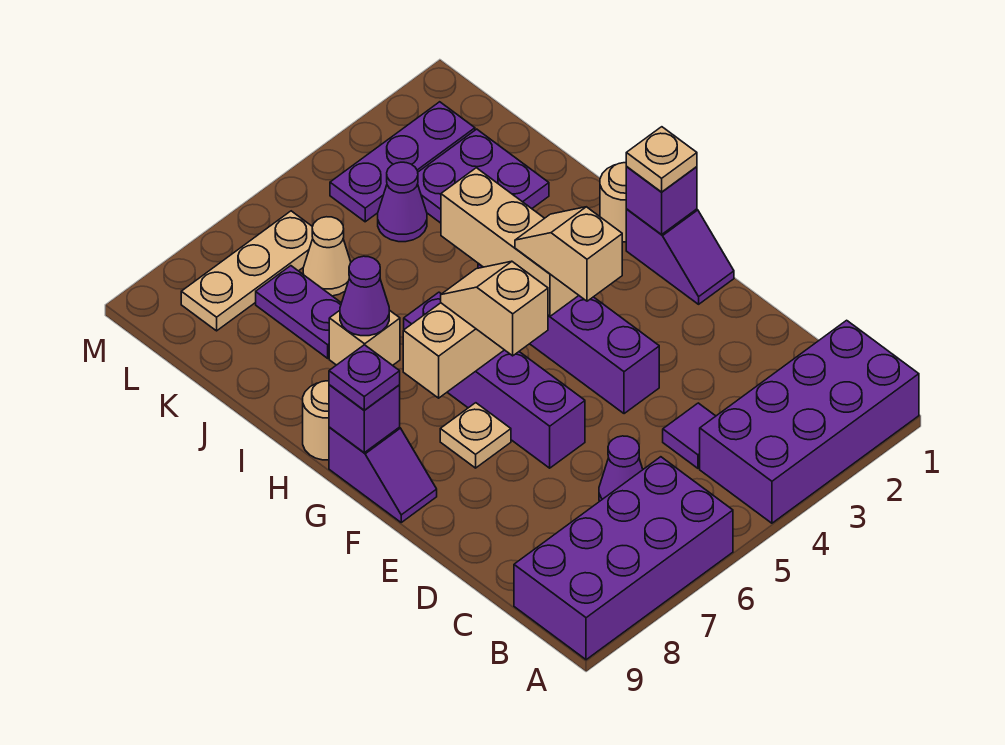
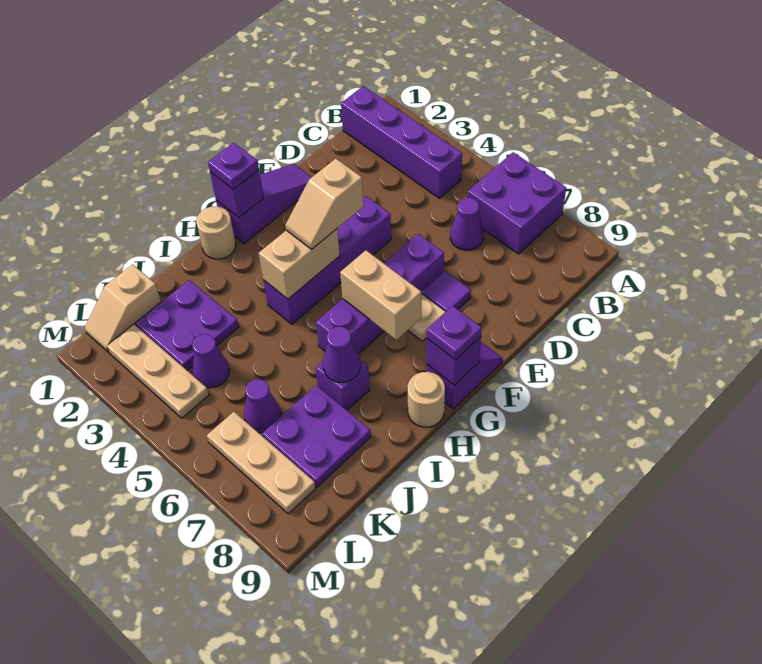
purple 2x4 brick [700,320,919,523] -> purple 1x4 brick [341,86,462,198]
purple 2x4 brick [514,457,733,660] -> purple 2x2 brick [468,152,566,254]
purple 1x1 tile [663,403,715,468] -> purple 1x1 tile moved to [422,271,471,311]
purple 1x2 slope [626,209,734,304] -> purple 1x3 slope [216,164,312,244]
tan 1x2 slope [441,261,548,356] -> tan 1x2 slope moved to [85,265,161,352]
tan 1x1 plate [626,127,697,192] -> purple 1x1 plate [208,143,259,190]
tan 1x3 brick [441,168,579,316] -> tan 1x2 brick [259,229,340,299]
tan 1x1 brick [329,310,400,365] -> purple 1x1 brick [316,360,370,410]
purple 1x2 plate [256,266,341,358] -> purple 2x2 plate [262,385,371,487]
tan 1x1 cone [303,217,351,296] -> purple 1x1 cone [244,379,281,433]
purple 1x3 plate [330,102,475,222] -> tan 1x3 plate [107,324,209,418]

